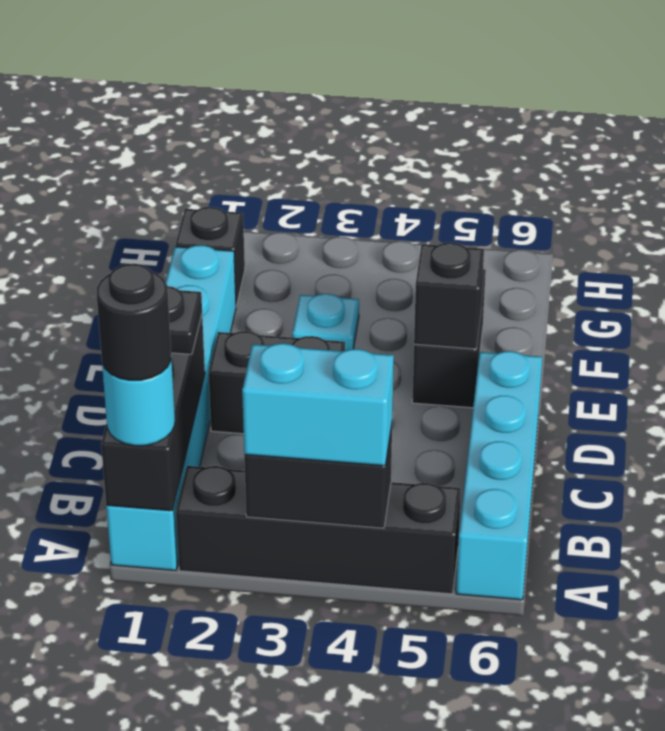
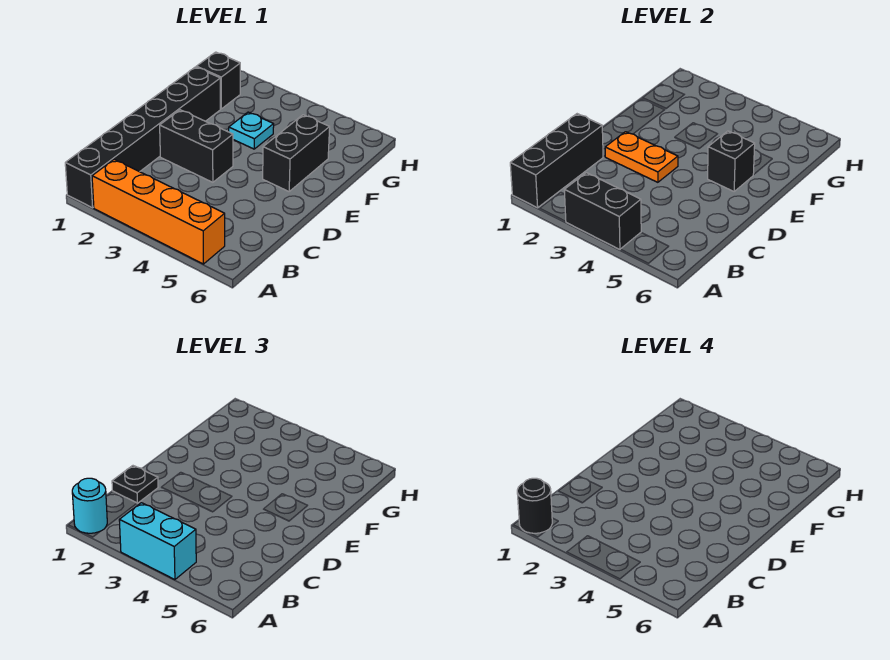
cyan 1x6 brick [106,245,236,570] -> black 1x6 brick [65,67,220,208]
black 1x4 brick [176,466,461,594] -> orange 1x4 brick [92,160,225,264]
cyan 1x4 brick [456,351,542,600] -> none
none -> orange 1x2 plate [605,132,678,182]

